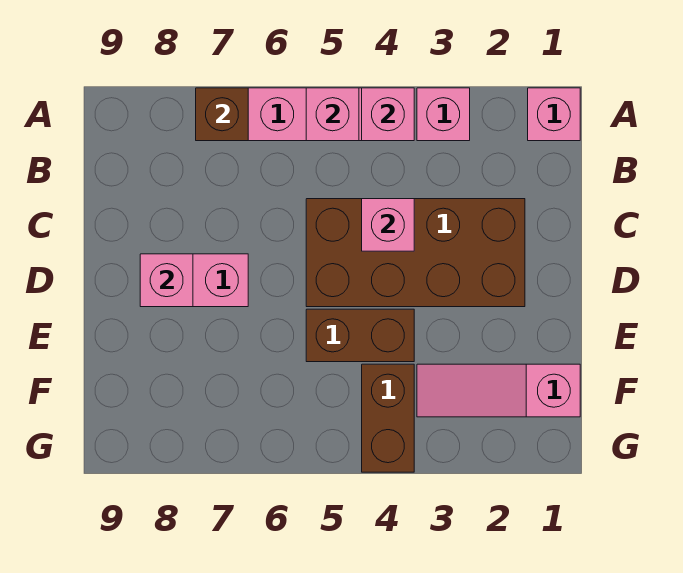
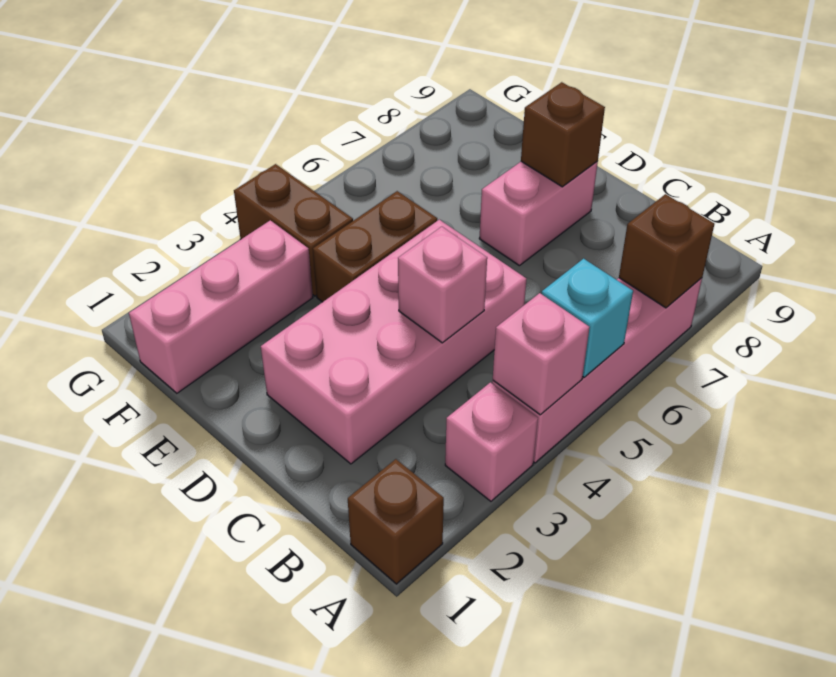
pink 1x1 brick [528,88,580,141] -> brown 1x1 brick [348,459,444,584]
pink 1x1 brick [306,88,359,141] -> cyan 1x1 brick [542,259,633,377]
brown 2x4 brick [306,199,525,307] -> pink 2x4 brick [261,220,526,464]
pink 1x1 brick [140,254,193,307] -> brown 1x1 brick [521,82,605,187]
pink 1x3 slope [417,364,580,417] -> pink 1x3 brick [129,220,313,393]

